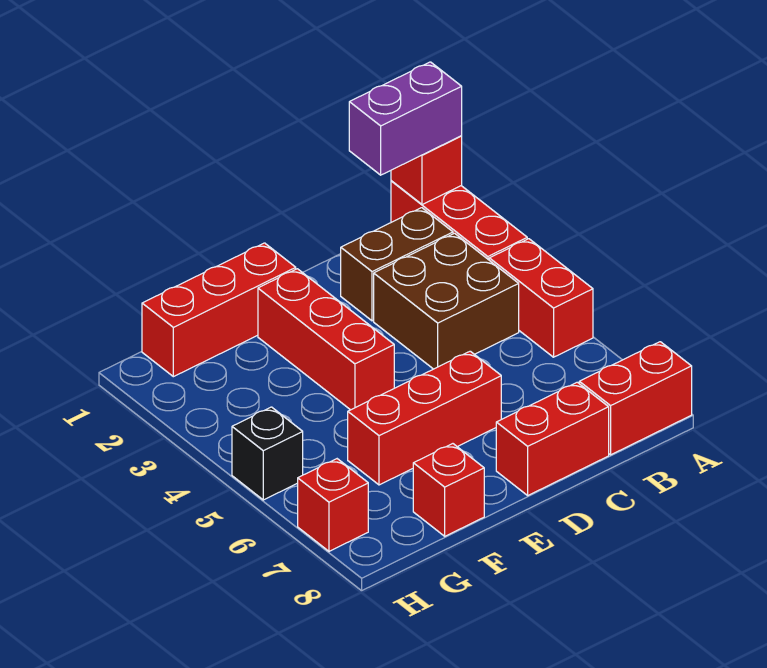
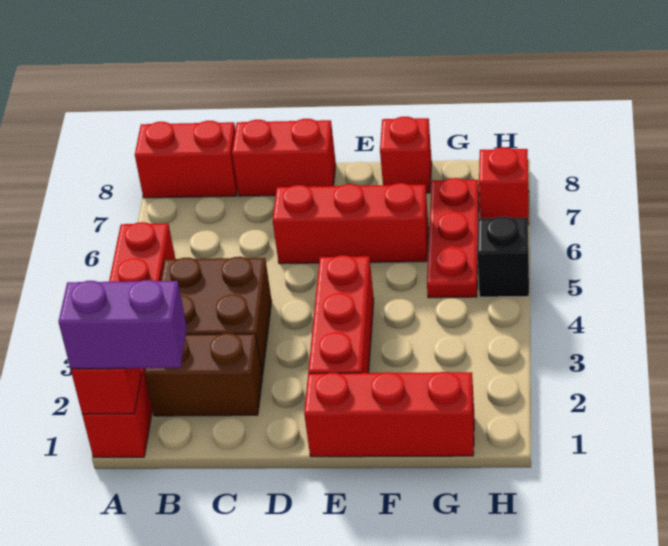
none -> red 1x3 plate [427,178,479,298]

